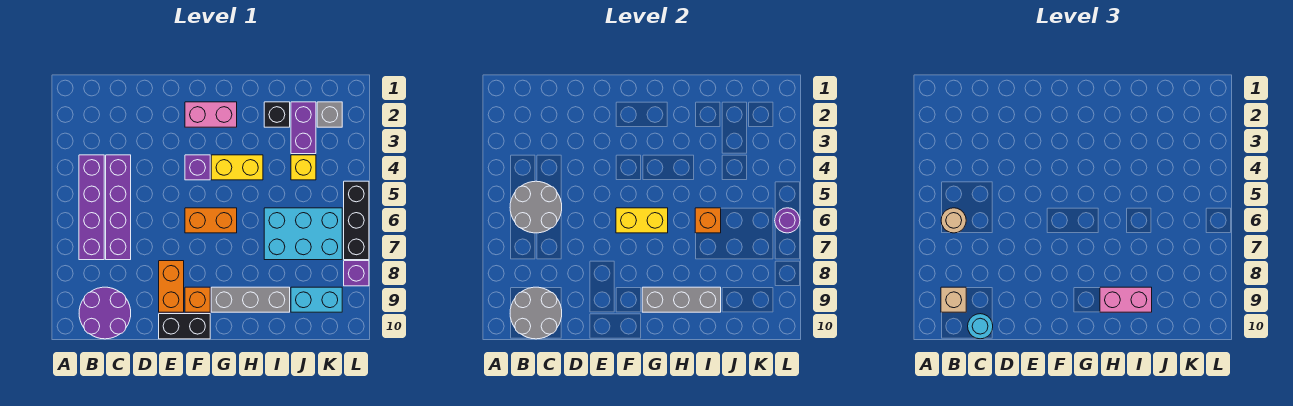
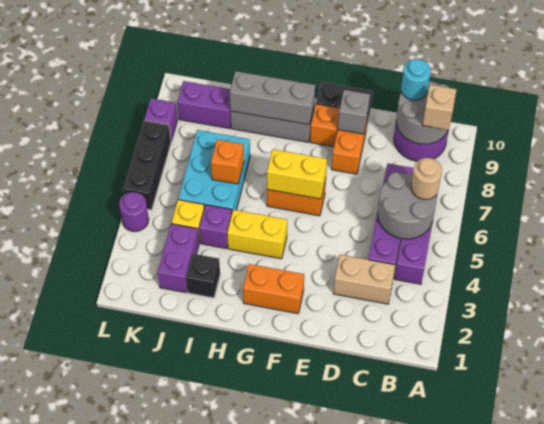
none -> tan 1x2 brick [333,255,395,304]
pink 1x2 brick [185,102,237,127] -> orange 1x2 brick [243,264,304,314]
purple 1x1 brick [185,155,210,180] -> purple 1x1 brick moved to [199,205,232,249]
pink 1x2 brick [1100,287,1152,312] -> none
cyan 2x3 brick [264,208,342,260] -> cyan 2x3 brick turned to [178,130,250,212]
cyan 1x2 brick [291,287,342,312] -> purple 1x2 brick [177,81,231,129]
grey 1x1 brick [317,102,342,127] -> grey 1x1 brick moved to [338,90,370,134]
purple 1x1 round brick [775,208,800,233] -> purple 1x1 round brick moved to [119,192,149,231]

